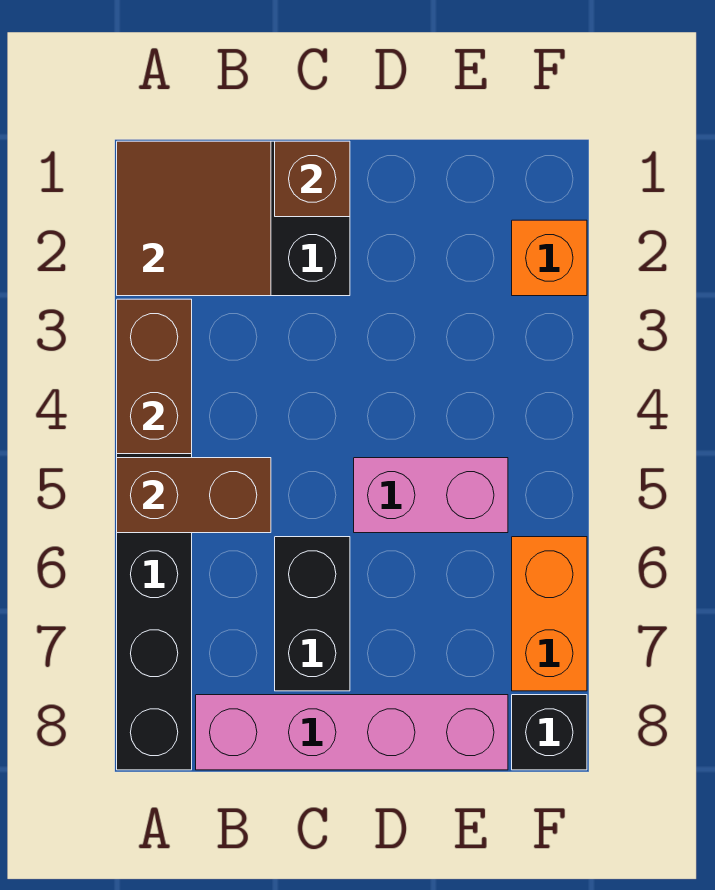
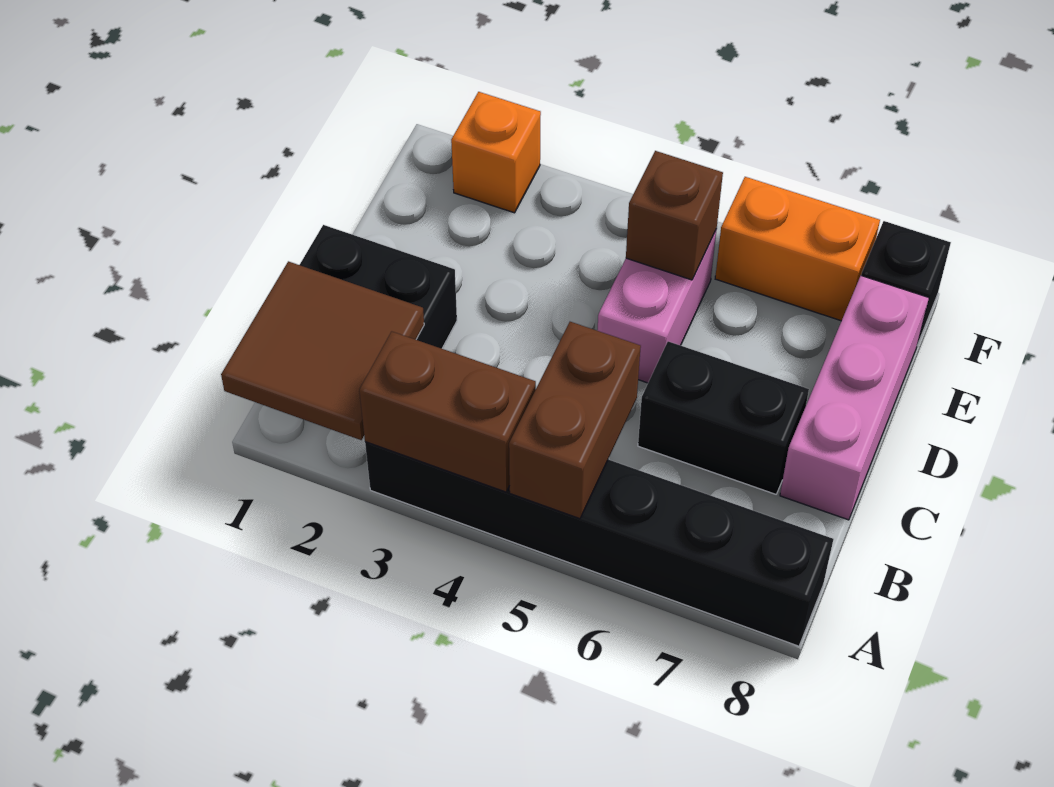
pink 1x4 brick [196,695,508,770] -> pink 1x3 brick [780,276,929,520]
brown 1x1 brick [275,141,350,217] -> brown 1x1 brick moved to [626,151,723,280]

